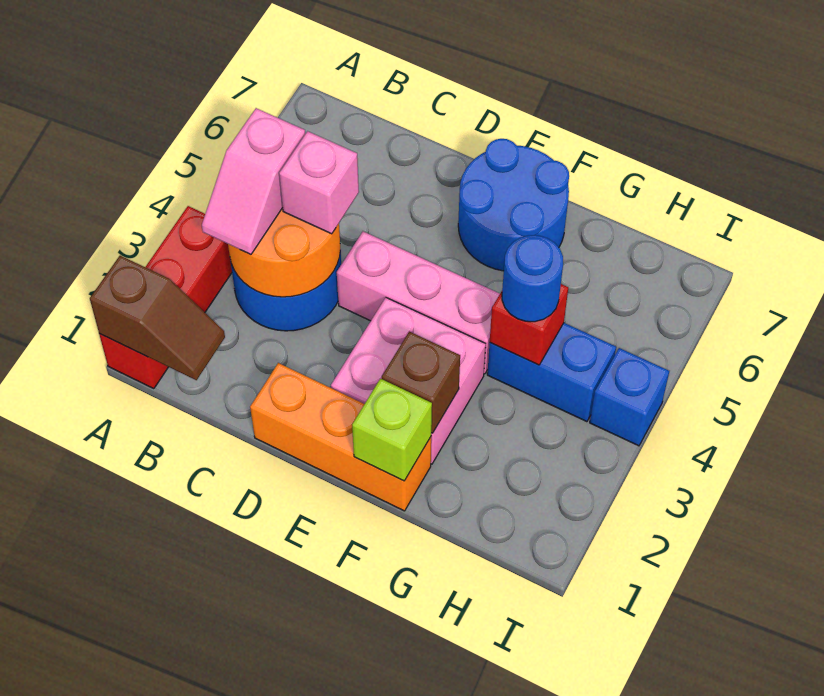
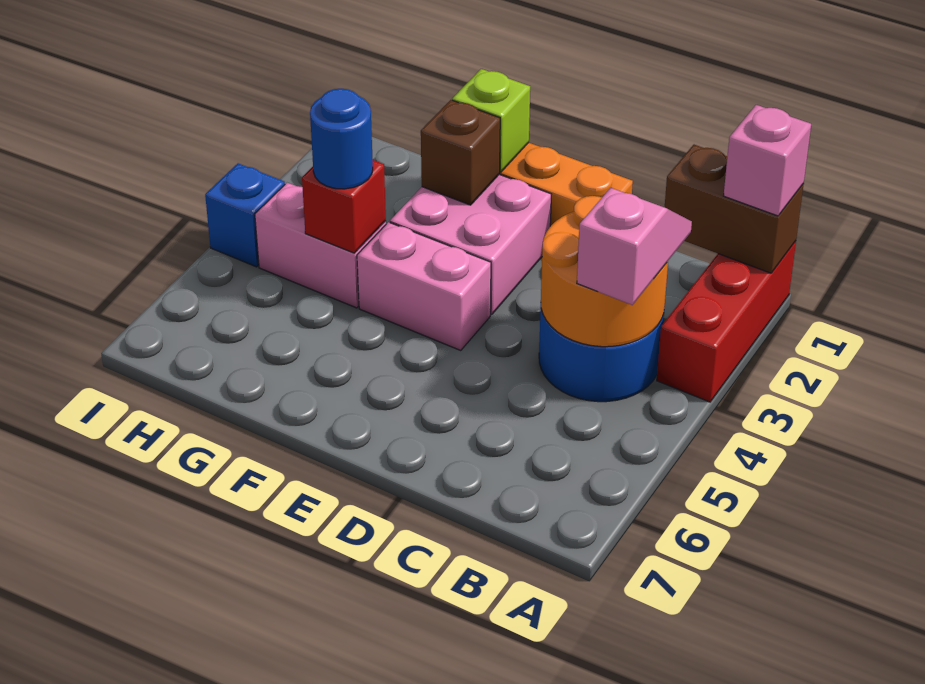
brown 1x2 slope [90,256,225,380] -> brown 1x2 brick [665,145,804,273]
pink 1x1 brick [279,131,359,234] -> pink 1x1 brick moved to [724,105,811,216]
pink 1x3 brick [337,231,500,374] -> pink 1x2 brick [357,222,491,350]
blue 2x2 round brick [458,139,569,271] -> none
blue 1x2 brick [487,323,616,422] -> pink 1x2 brick [255,183,386,308]

